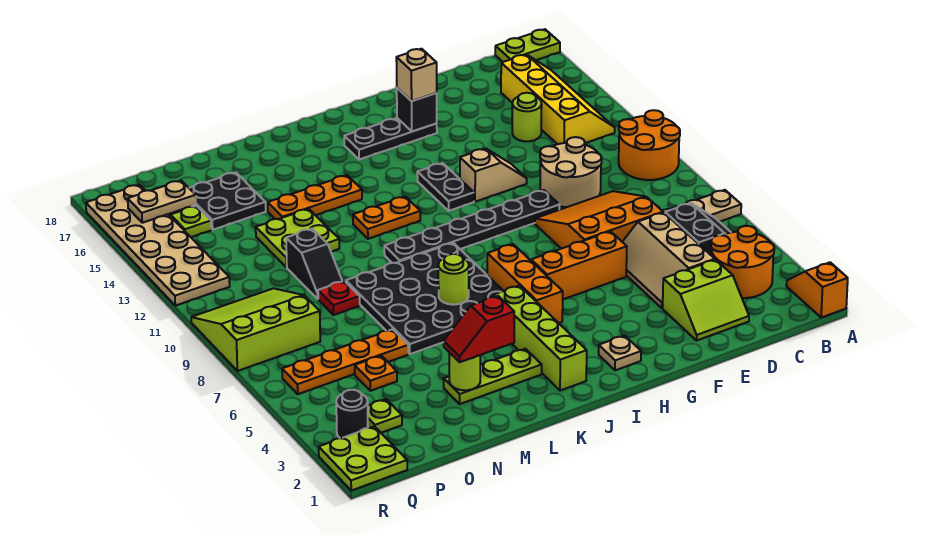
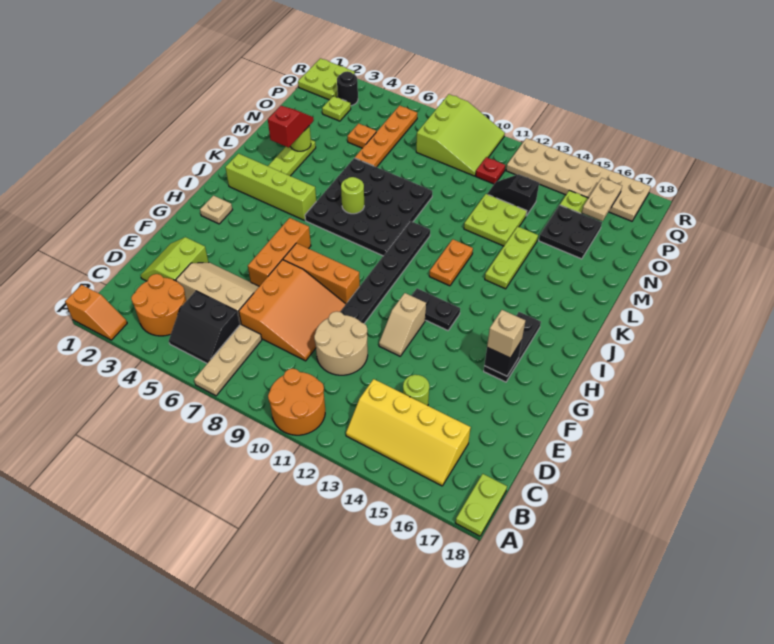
orange 1x3 brick [487,244,563,323] -> orange 1x3 brick moved to [283,243,360,304]
orange 1x3 plate [268,175,362,219] -> lime 1x3 plate [485,227,538,289]
red 1x1 plate [318,281,360,315] -> red 1x1 plate moved to [476,157,505,184]
black 1x2 slope [286,229,342,299] -> black 1x2 slope moved to [487,174,539,216]

